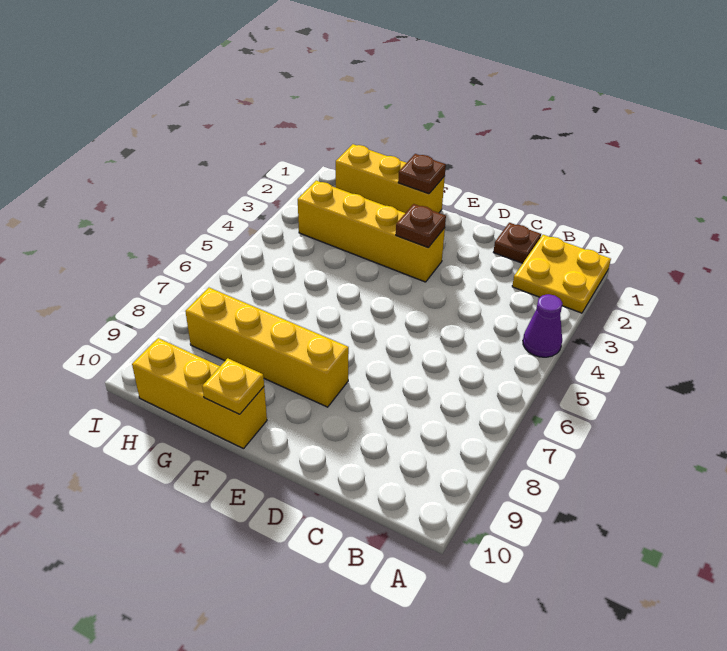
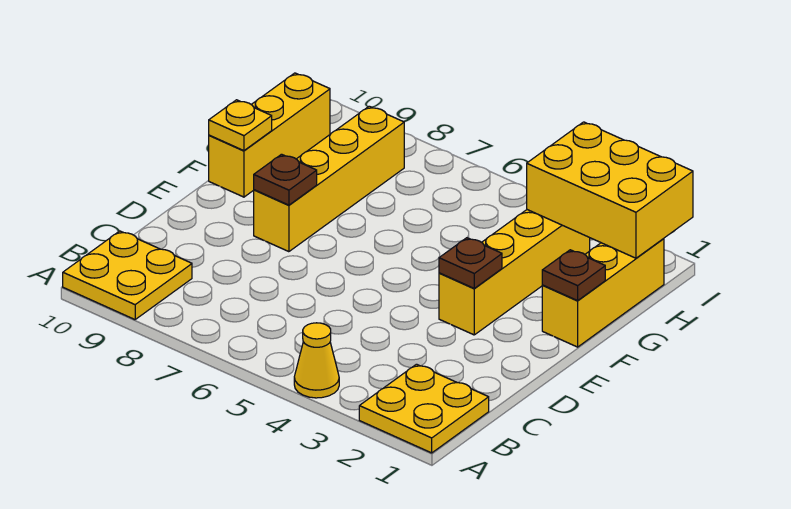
purple 1x1 cone [523,294,562,357] -> yellow 1x1 cone [294,323,339,398]
none -> yellow 2x2 plate [63,231,192,320]
brown 1x1 plate [494,223,541,263] -> brown 1x1 plate moved to [254,154,317,205]
none -> yellow 2x3 brick [527,122,693,258]

